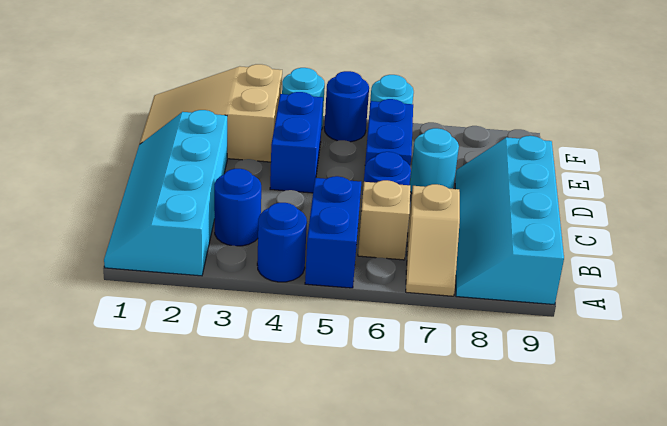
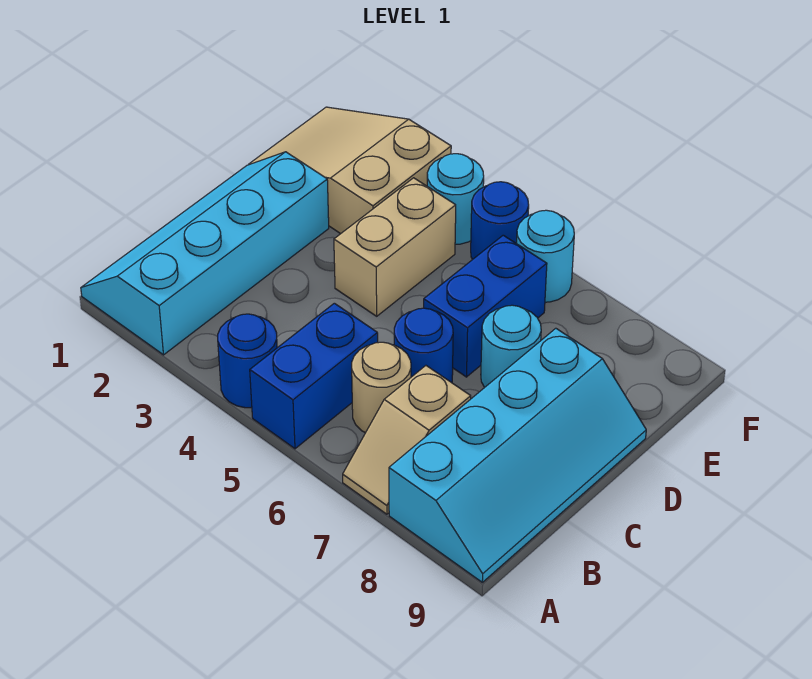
cyan 2x4 slope [455,136,564,305] -> cyan 2x4 slope turned to [389,328,646,582]
blue 1x1 round brick [214,169,261,246] -> none
tan 1x1 brick [358,180,410,260] -> tan 1x1 round brick [352,342,411,433]
blue 1x2 brick [270,92,323,193] -> tan 1x2 brick [334,178,456,316]

